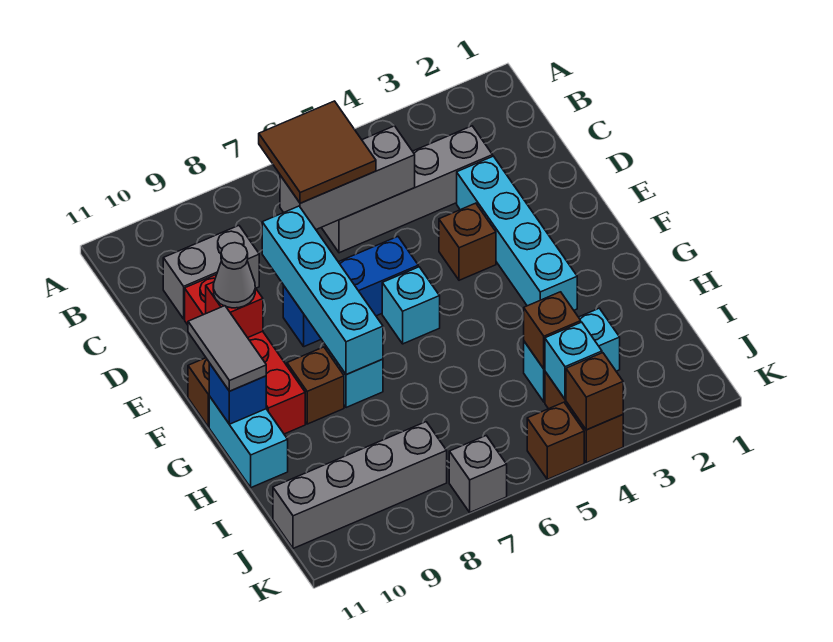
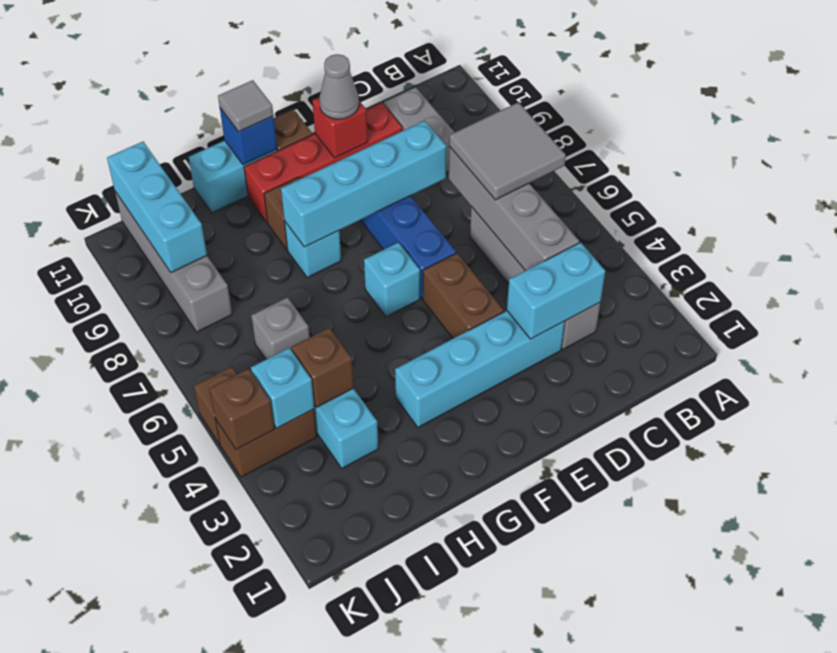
brown 2x2 tile [259,101,376,203] -> grey 2x2 tile [449,102,566,200]
none -> cyan 1x2 brick [507,242,605,339]
grey 1x3 brick [280,126,415,229] -> grey 1x4 brick [449,147,579,271]
brown 1x1 brick [439,203,496,280] -> brown 1x2 brick [423,253,504,338]
grey 1x2 tile [188,306,266,391] -> grey 1x1 tile [218,80,273,132]
none -> cyan 1x3 brick [107,142,207,273]
grey 1x1 brick [449,436,507,512] -> grey 1x1 brick moved to [251,297,309,359]

